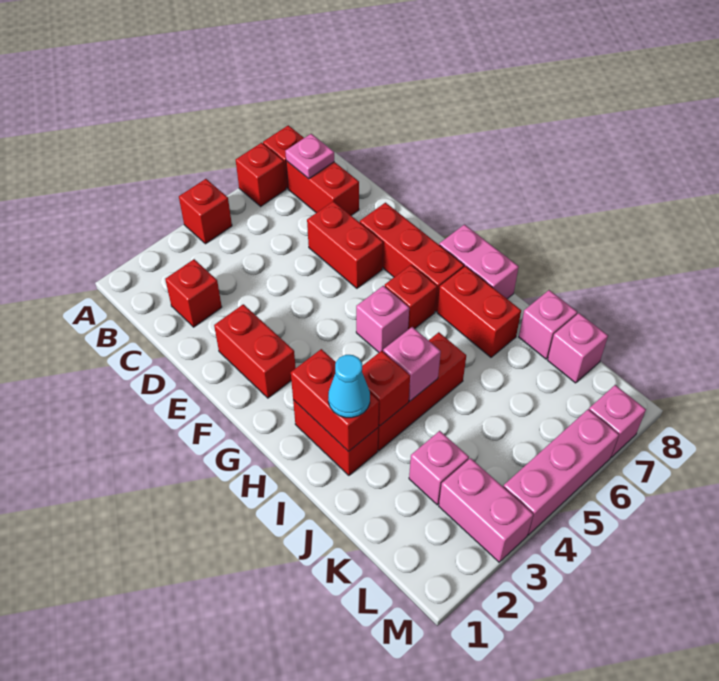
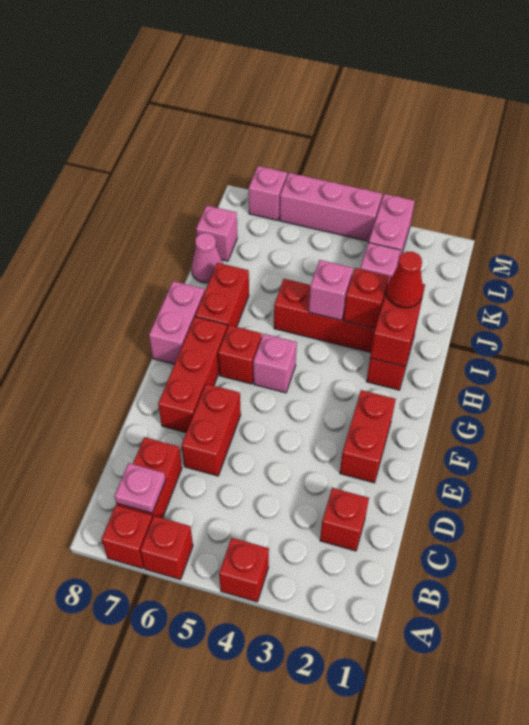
cyan 1x1 cone [328,355,370,418] -> red 1x1 cone [387,252,423,308]
pink 1x1 brick [519,290,577,359] -> pink 1x1 cone [191,233,223,283]

